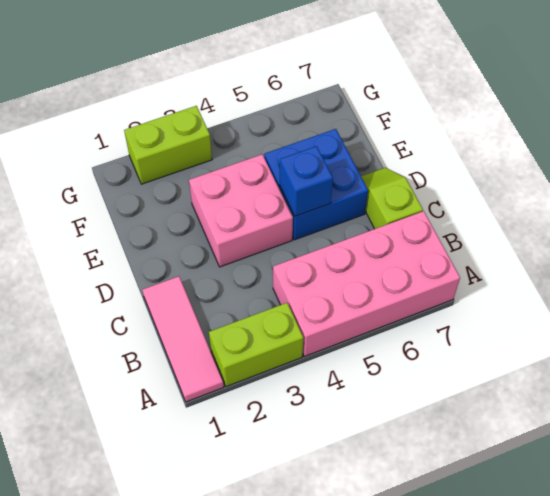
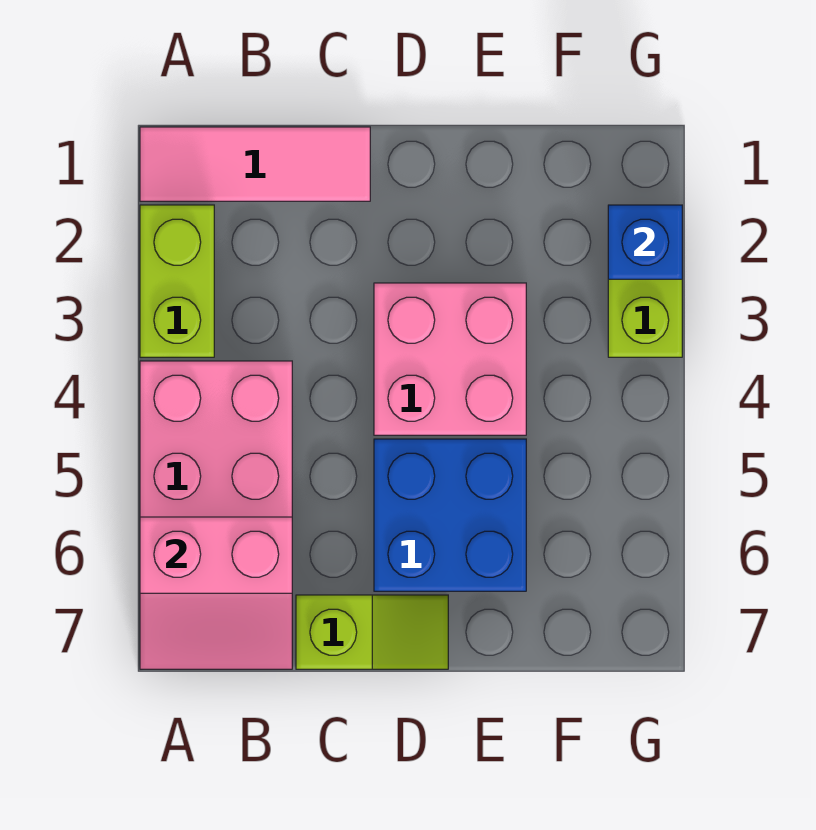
none -> pink 2x2 slope [140,517,292,669]
blue 1x1 brick [280,146,333,216] -> blue 1x1 brick moved to [608,205,682,279]

